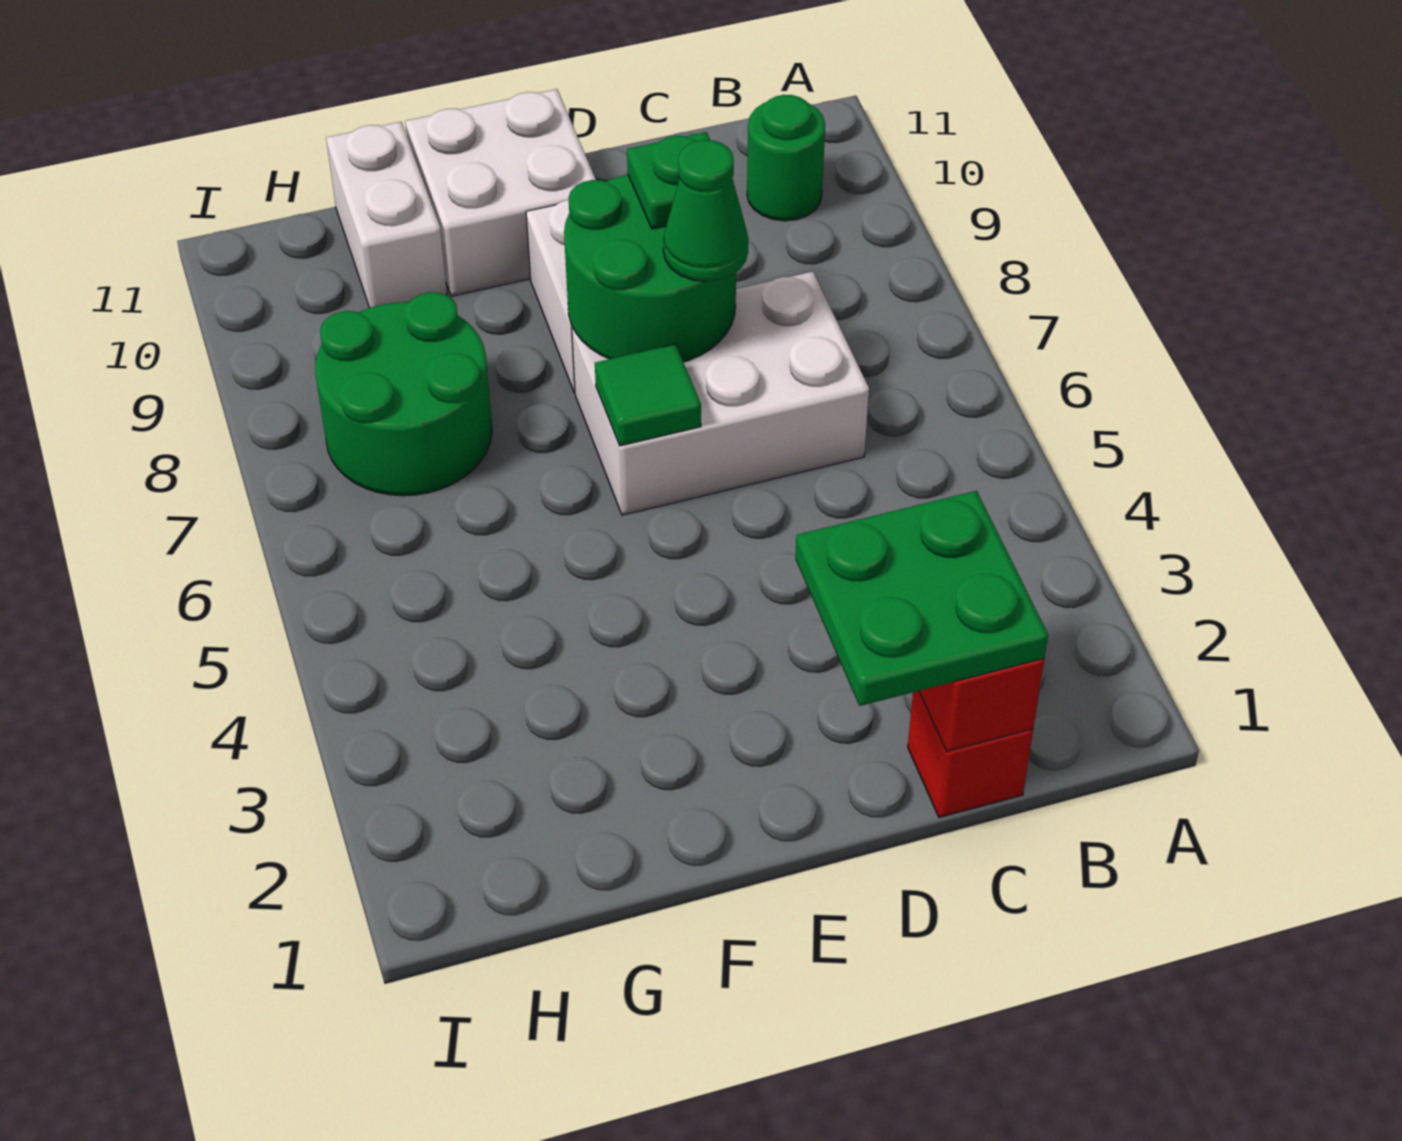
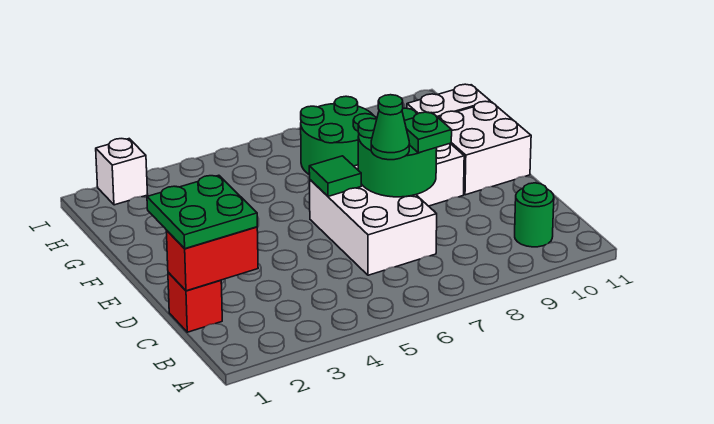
none -> white 1x1 brick [96,139,148,205]

